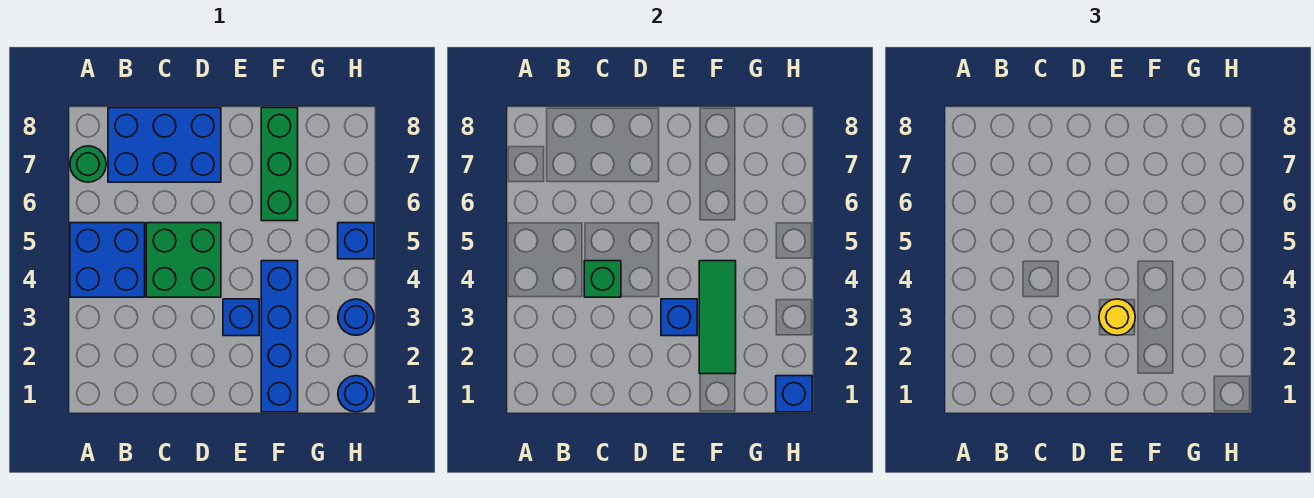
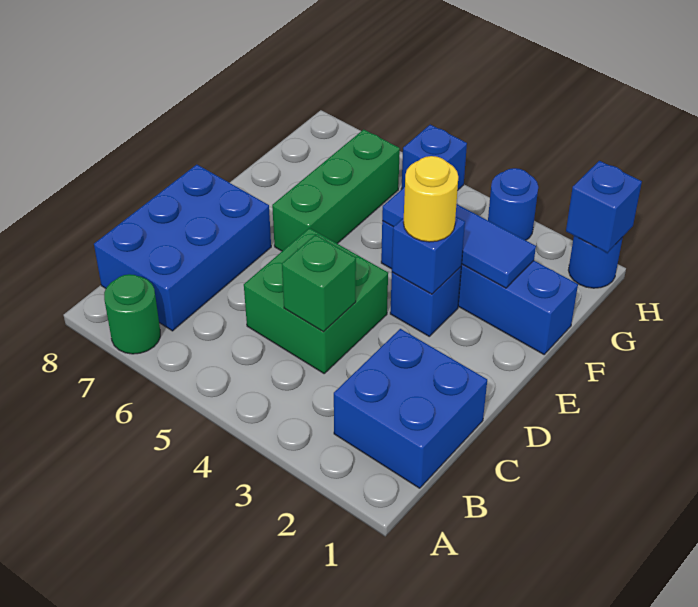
blue 2x2 brick [70,223,145,297] -> blue 2x2 brick moved to [334,329,487,488]
green 1x3 tile [699,261,736,374] -> blue 1x3 tile [382,187,536,288]
green 1x3 brick [261,108,298,221] -> green 1x3 brick turned to [272,129,400,251]

